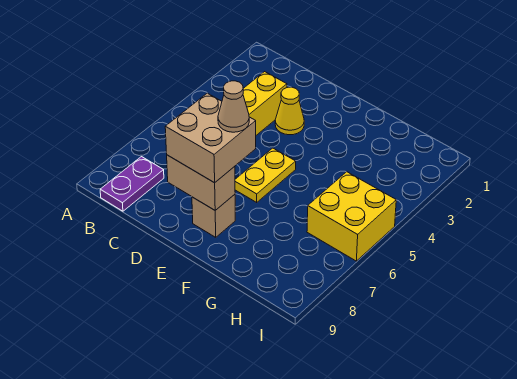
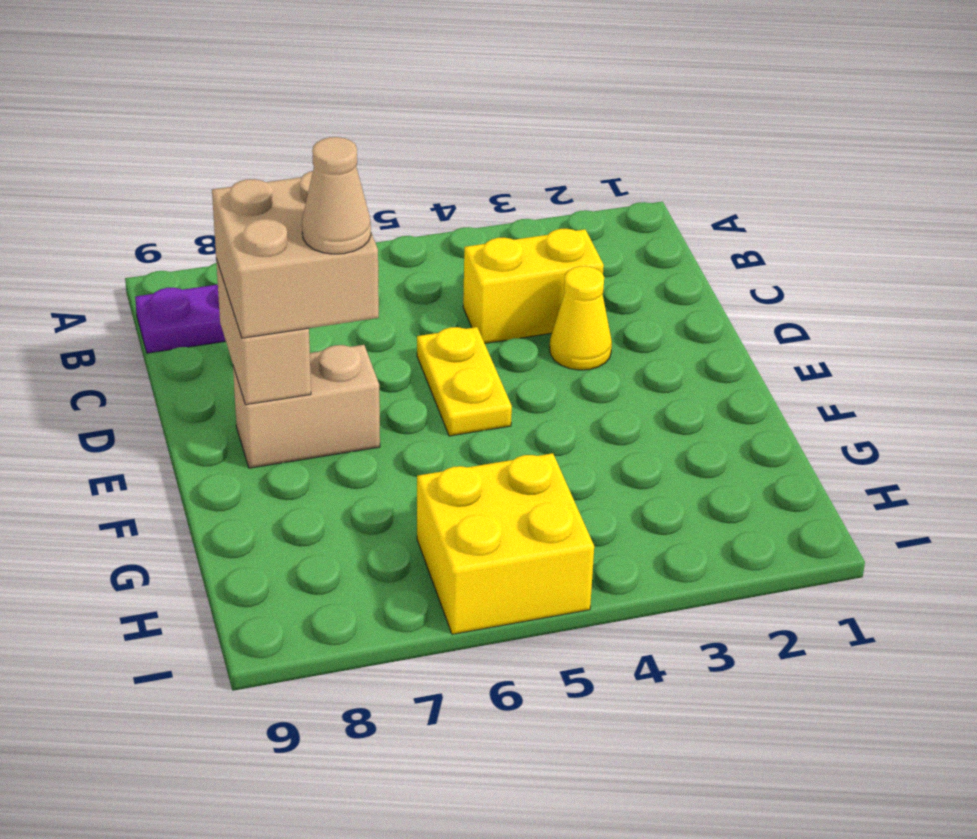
yellow 1x2 plate [235,148,296,202] -> yellow 1x2 plate turned to [417,327,512,436]
tan 1x1 brick [192,194,235,237] -> tan 1x2 brick [233,345,380,468]

